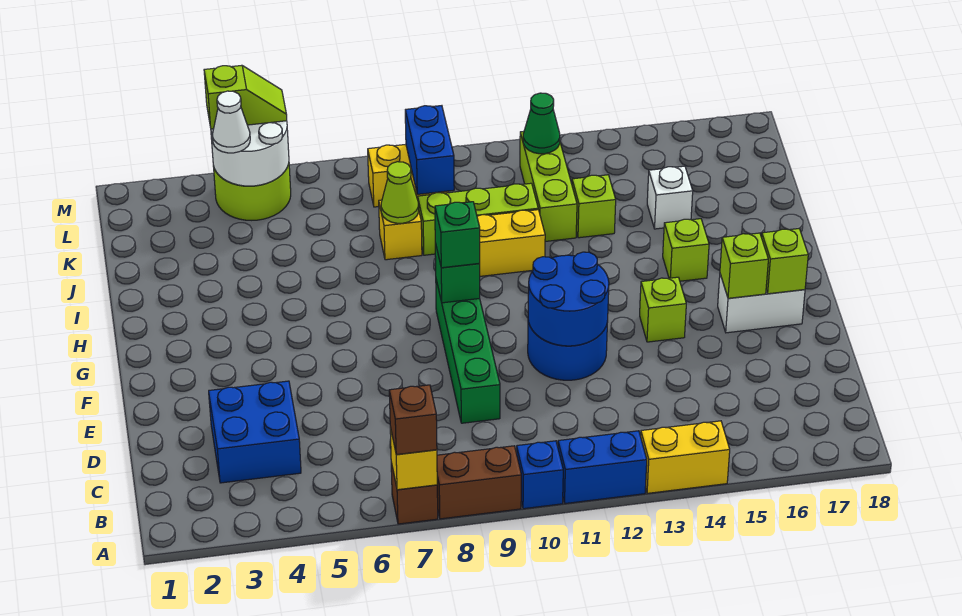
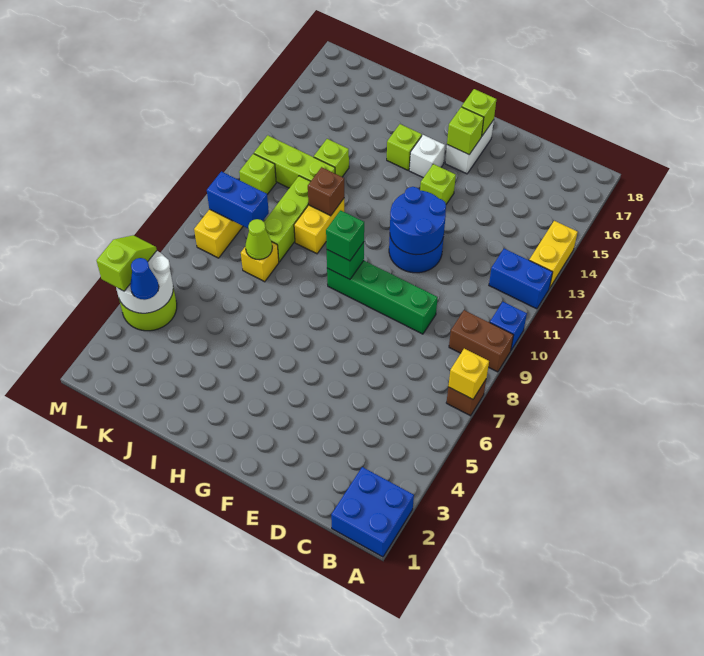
brown 1x1 brick [389,385,437,455] -> brown 1x1 brick moved to [308,167,344,216]
brown 1x2 brick [437,446,521,519] -> brown 1x2 brick turned to [449,310,514,372]
blue 1x2 brick [558,431,647,504] -> blue 1x2 brick turned to [489,249,553,309]
blue 2x2 brick [209,381,301,483] -> blue 2x2 brick moved to [331,467,414,557]
white 1x1 brick [647,166,693,229] -> white 1x1 brick moved to [409,135,445,178]
white 1x1 cone [213,91,250,153] -> blue 1x1 cone [130,258,159,300]
none -> lime 1x1 brick [239,154,276,194]
green 1x1 cone [523,93,560,154] -> none

